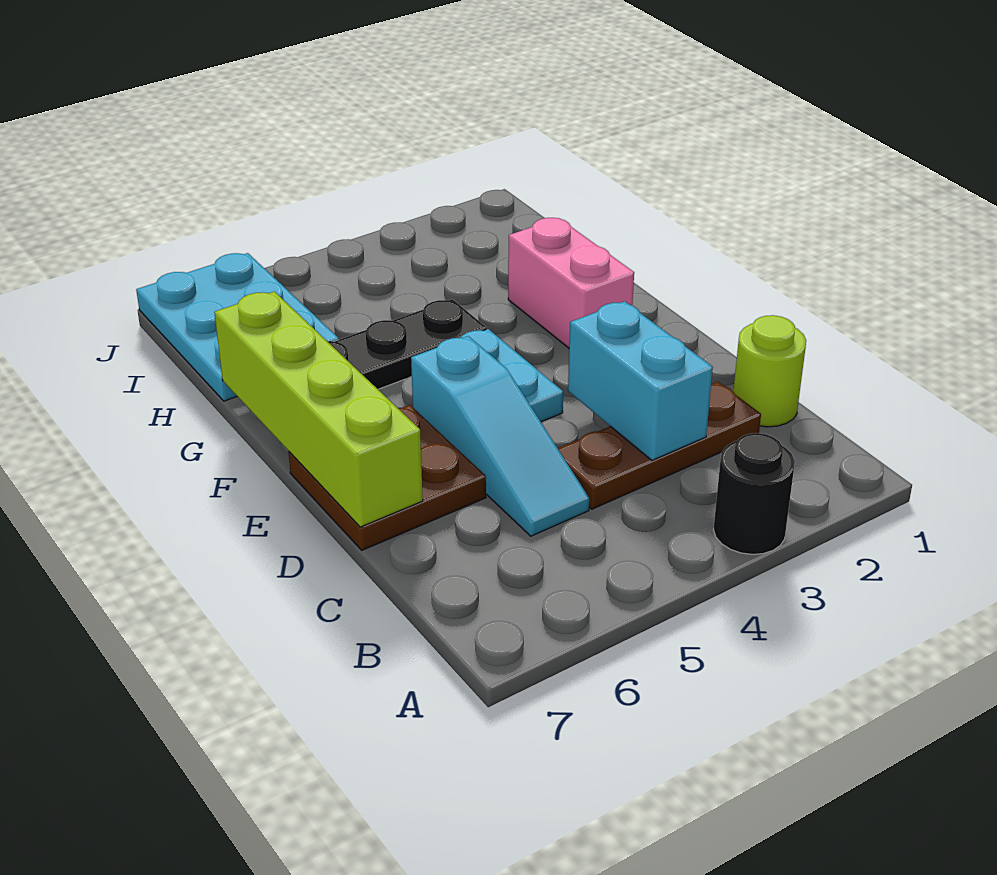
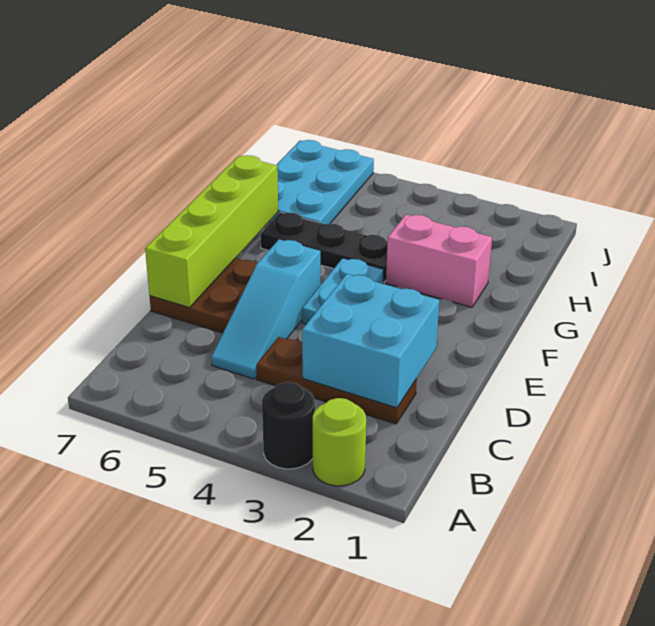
lime 1x1 round brick [733,315,806,427] -> lime 1x1 round brick moved to [313,398,366,486]
cyan 1x2 brick [568,301,713,460] -> cyan 2x2 brick [302,274,439,408]
pink 1x2 brick [508,218,634,348] -> pink 1x2 brick turned to [386,215,492,307]

